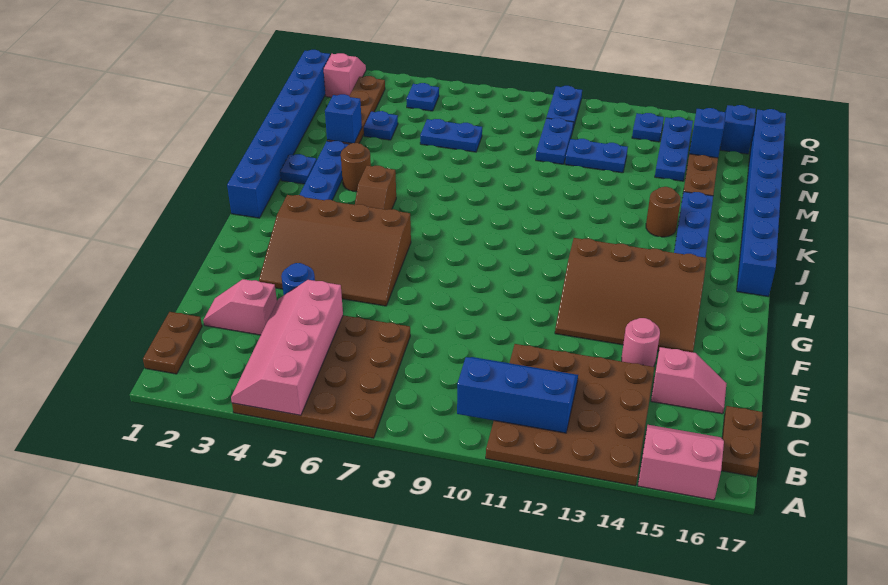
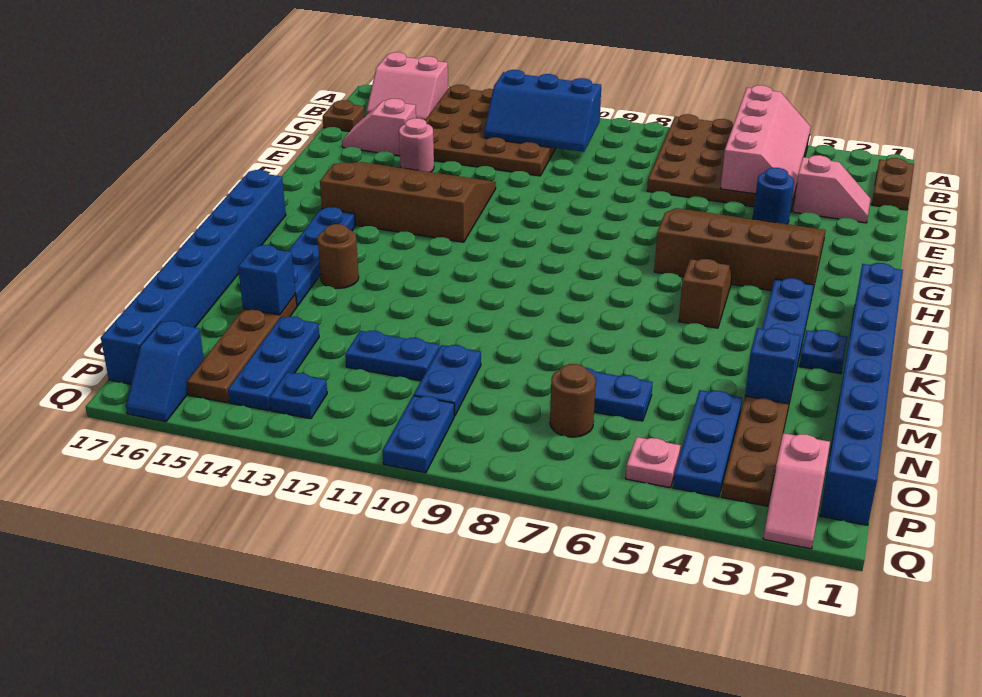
brown 1x2 plate [721,406,763,477] -> brown 1x1 plate [323,100,365,131]
brown 1x1 round brick [341,143,371,192] -> brown 1x1 round brick moved to [550,364,596,437]
blue 1x1 plate [364,111,398,140] -> blue 1x3 plate [673,390,742,497]
blue 1x1 brick [689,108,726,158] -> blue 1x1 brick moved to [238,245,296,315]
blue 1x1 plate [406,83,439,111] -> pink 1x1 plate [626,437,681,488]

